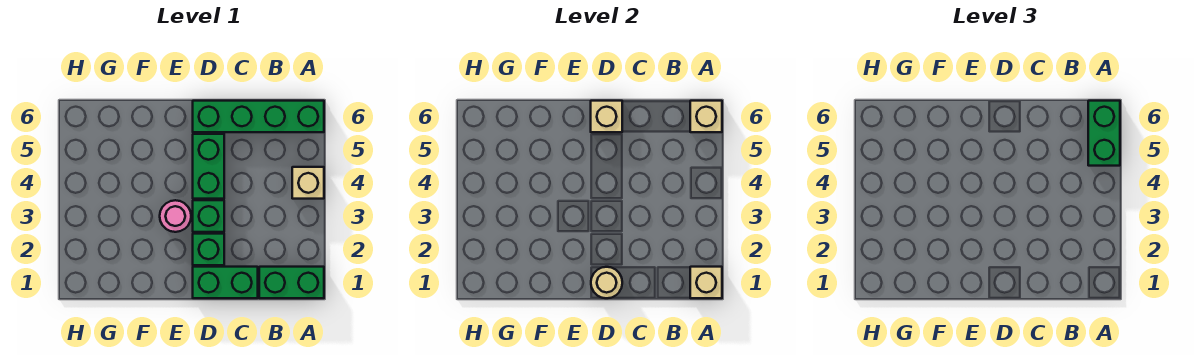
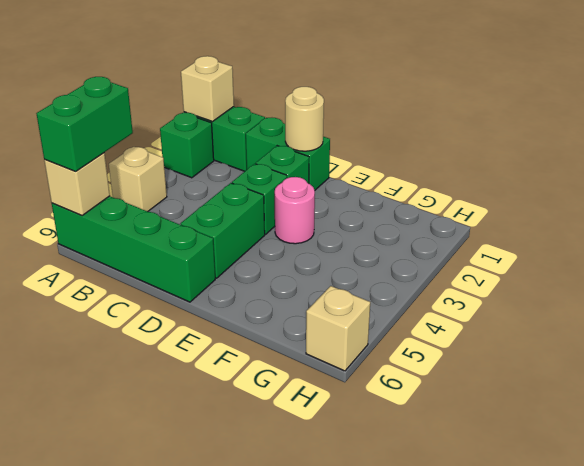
none -> green 1x1 brick [160,113,214,178]
tan 1x1 brick [591,101,622,132] -> tan 1x1 brick moved to [306,286,370,371]

